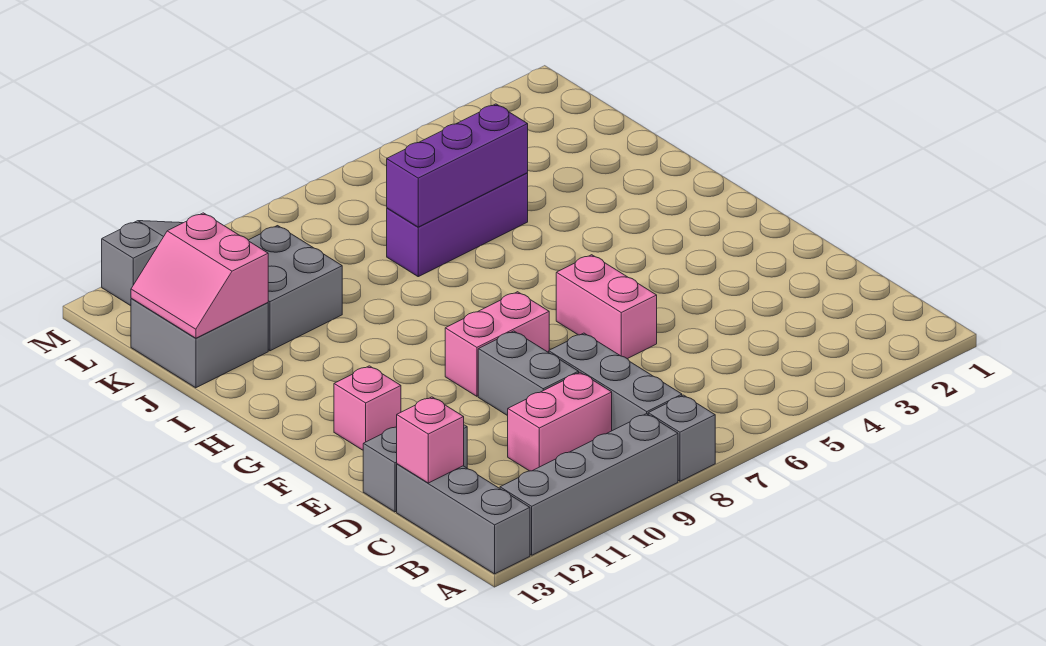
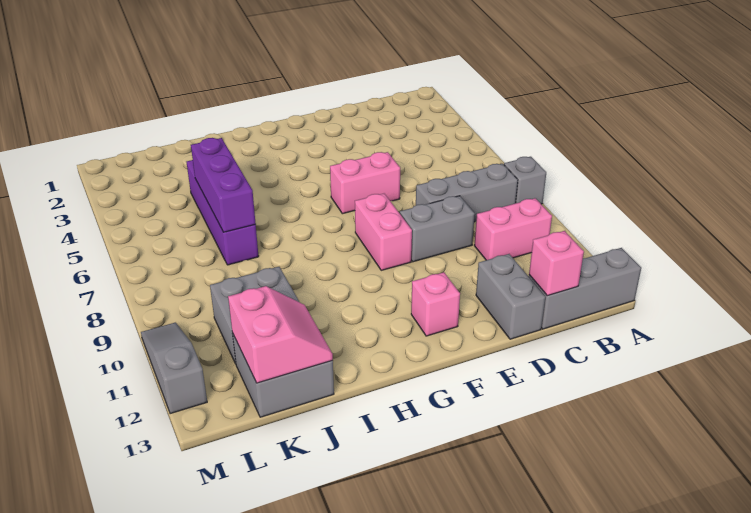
grey 1x4 brick [500,414,678,555] -> none
pink 1x2 brick [508,372,612,471] -> pink 1x2 brick turned to [474,198,552,260]
purple 1x3 brick [387,173,528,277] -> purple 1x4 brick [187,160,259,265]
pink 2x2 slope [131,213,268,338] -> pink 2x2 slope turned to [228,286,333,383]

